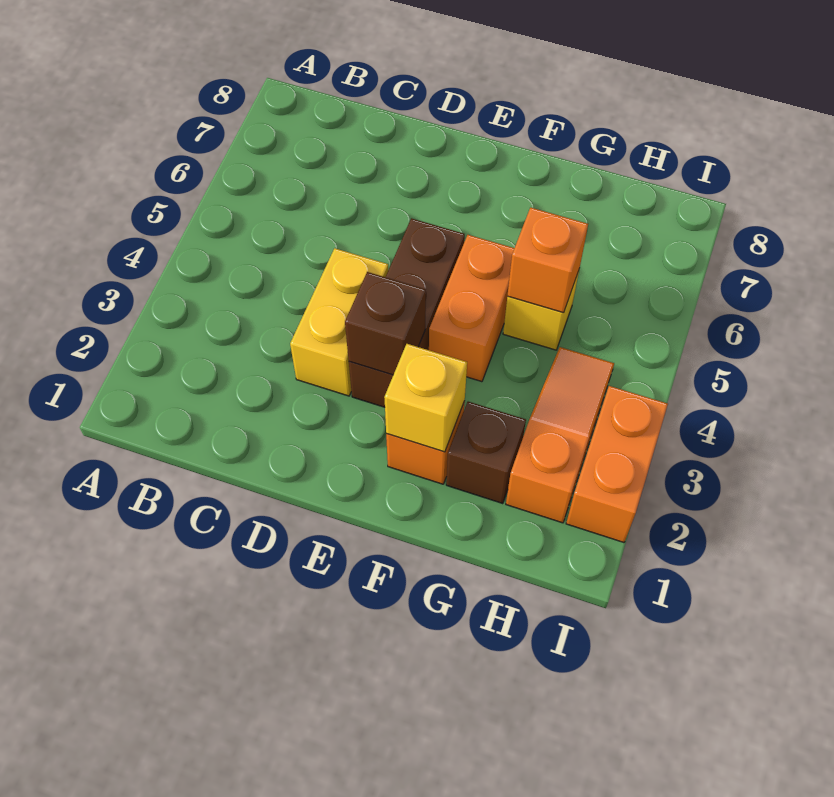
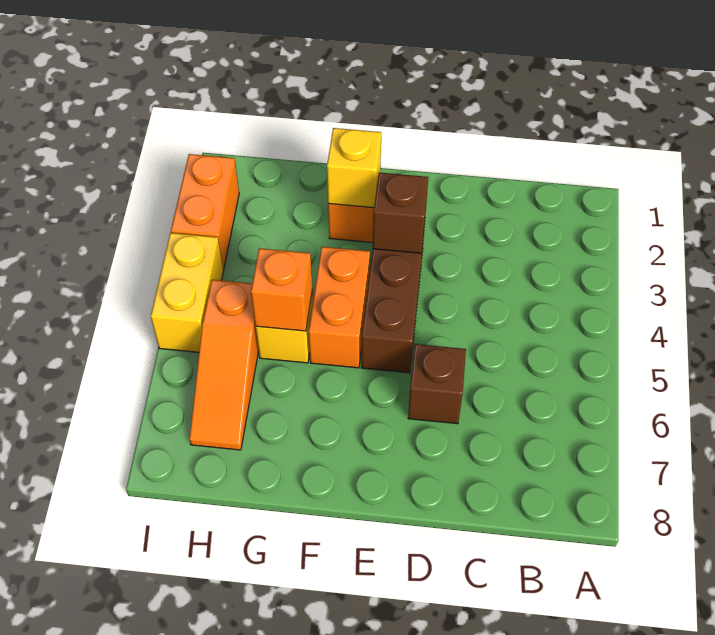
yellow 1x2 brick [290,248,388,396] -> yellow 1x2 brick moved to [151,233,223,352]
brown 1x1 brick [446,402,526,504] -> brown 1x1 brick moved to [408,344,466,424]
orange 1x3 slope [506,347,614,523] -> orange 1x3 slope moved to [190,280,259,450]

